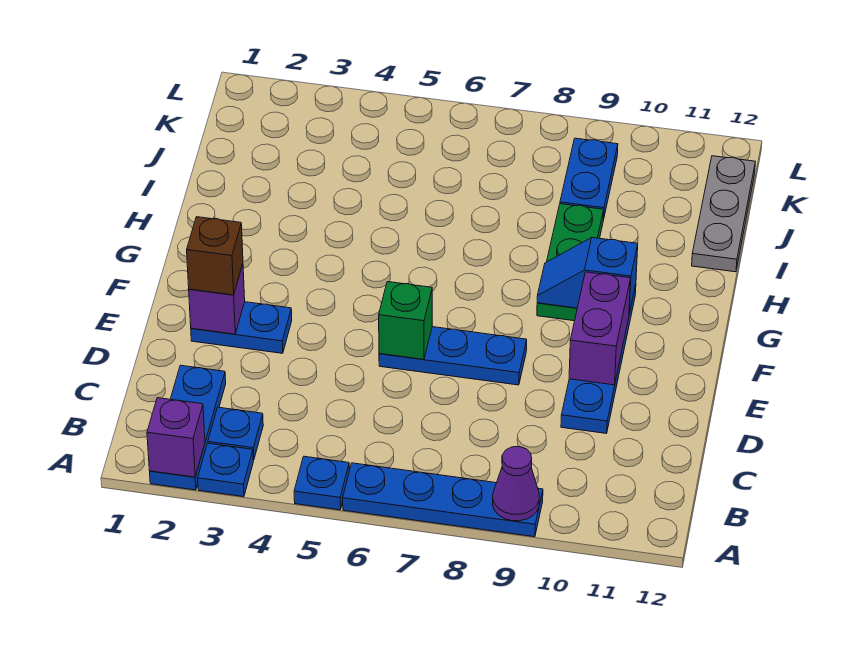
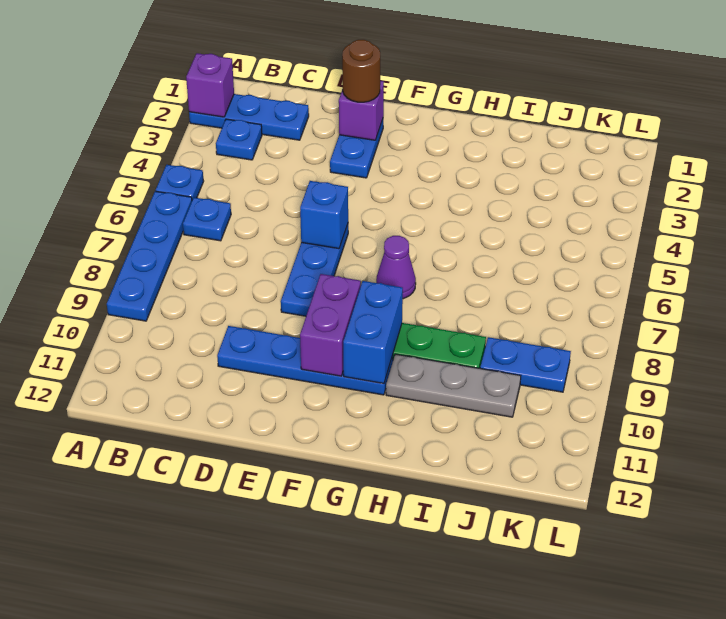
blue 1x1 plate [198,443,253,497] -> blue 1x1 plate moved to [183,198,231,241]
purple 1x1 cone [493,447,539,521] -> purple 1x1 cone moved to [376,236,416,299]
brown 1x1 brick [187,217,243,295] -> brown 1x1 round brick [342,40,380,102]
green 1x1 brick [379,282,432,359] -> blue 1x1 brick [300,181,348,249]
purple 1x2 brick [569,272,631,385] -> purple 1x2 brick turned to [300,274,361,376]
blue 1x2 slope [537,238,638,313] -> blue 1x2 brick [343,281,403,383]
grey 1x3 plate [692,156,755,272] -> grey 1x3 plate moved to [386,354,521,417]

